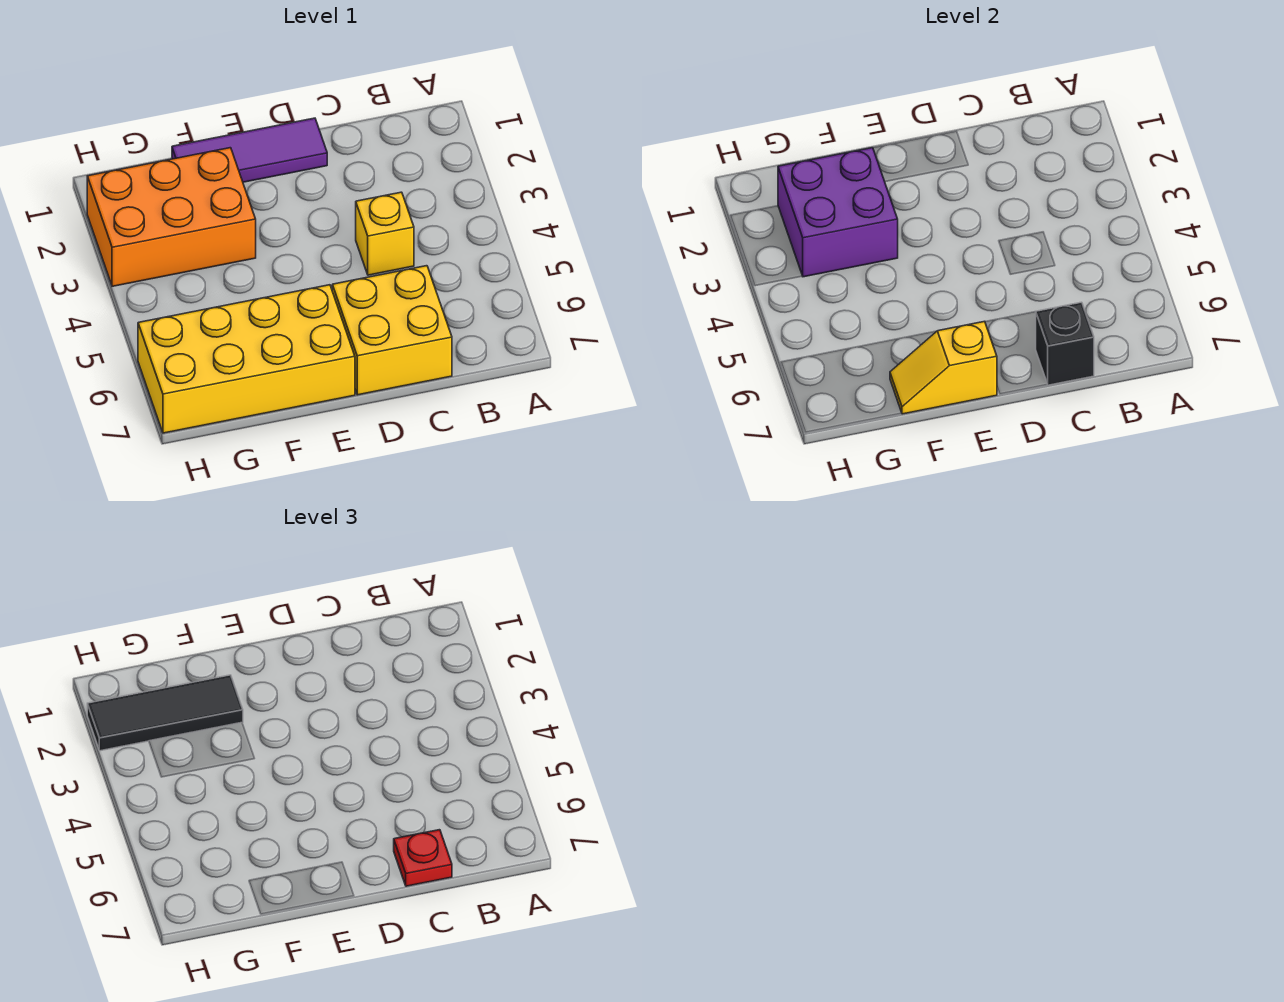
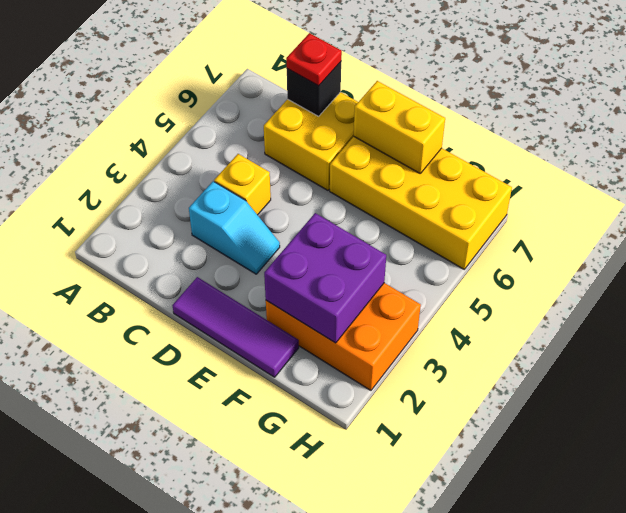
none -> cyan 1x2 slope [189,181,280,274]
yellow 1x2 slope [890,321,997,414] -> yellow 1x2 brick [354,81,445,173]
black 1x3 tile [87,675,243,751] -> none

